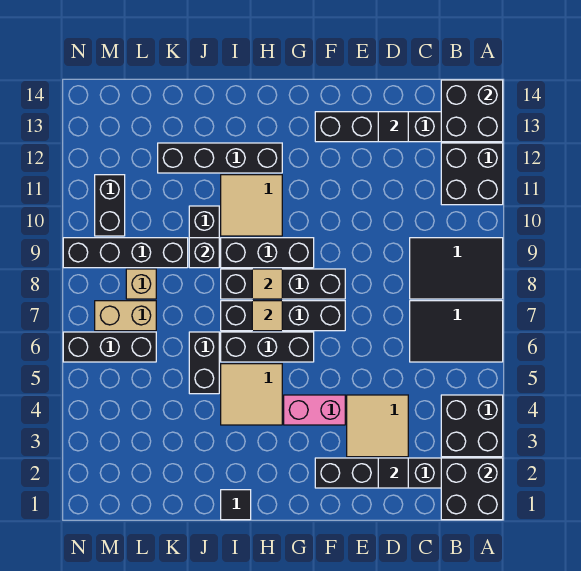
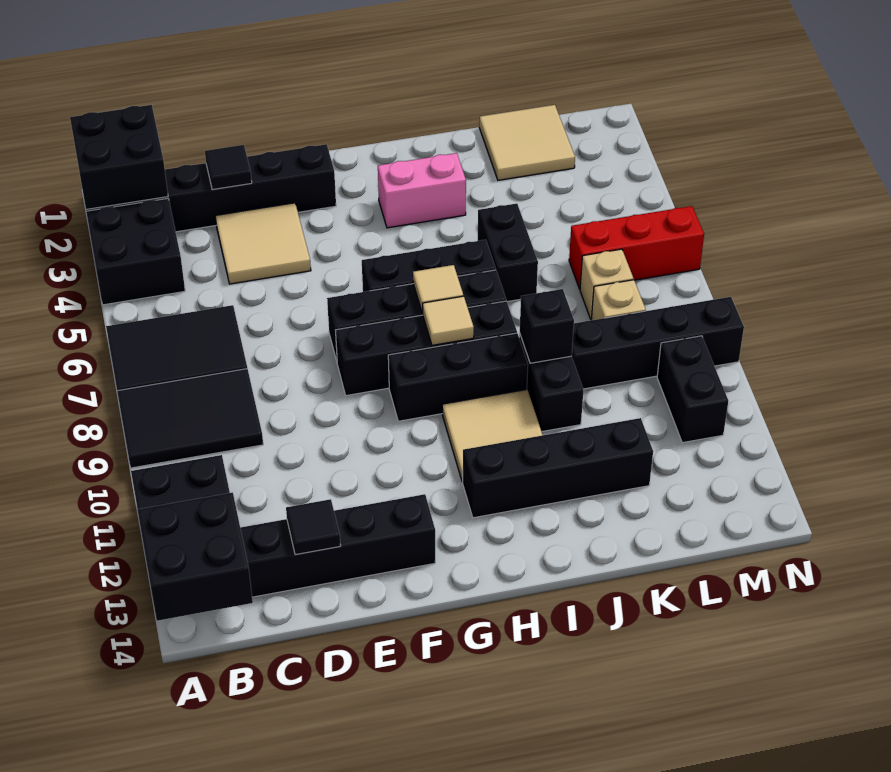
pink 1x2 brick [284,395,345,425] -> pink 1x2 brick moved to [378,153,466,228]
tan 2x2 tile [221,364,282,425] -> tan 2x2 tile moved to [479,105,575,180]
black 1x1 tile [221,490,251,520] -> none
black 1x3 brick [63,332,156,362] -> red 1x3 brick [569,206,704,289]
tan 1x2 brick [95,301,156,331] -> tan 1x1 brick [580,249,633,319]

